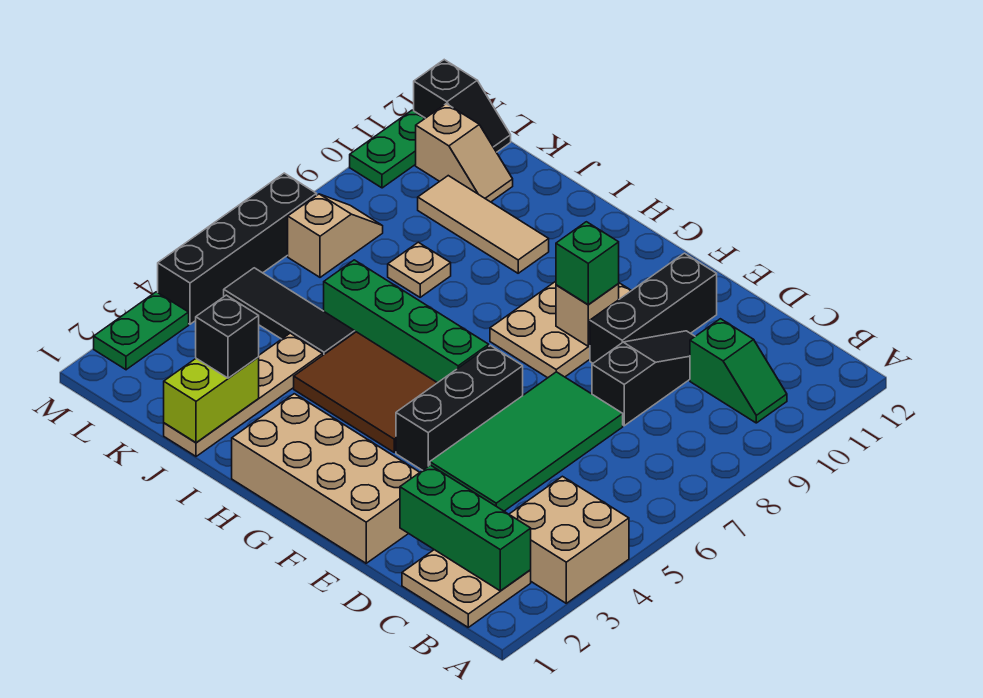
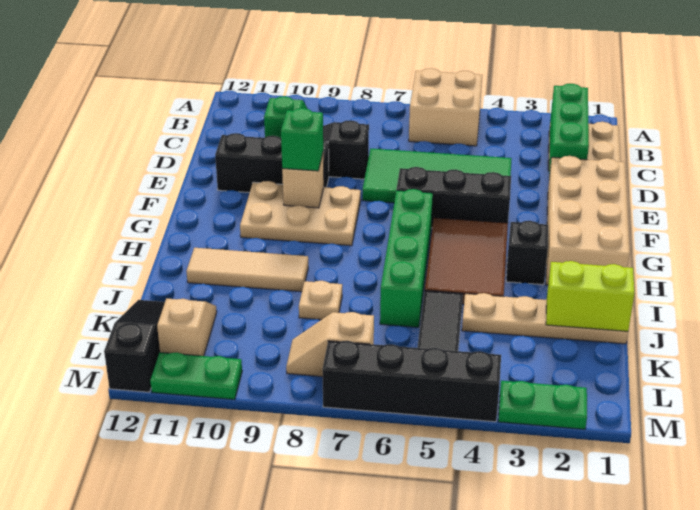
tan 2x2 brick [509,476,629,603] -> tan 2x2 brick moved to [409,68,482,146]
tan 1x3 tile [418,176,549,273] -> tan 1x3 tile turned to [186,248,308,292]
black 1x1 brick [196,295,259,378] -> black 1x1 brick moved to [506,221,548,285]
black 1x2 slope [414,60,511,152] -> black 1x3 slope [104,300,165,392]

